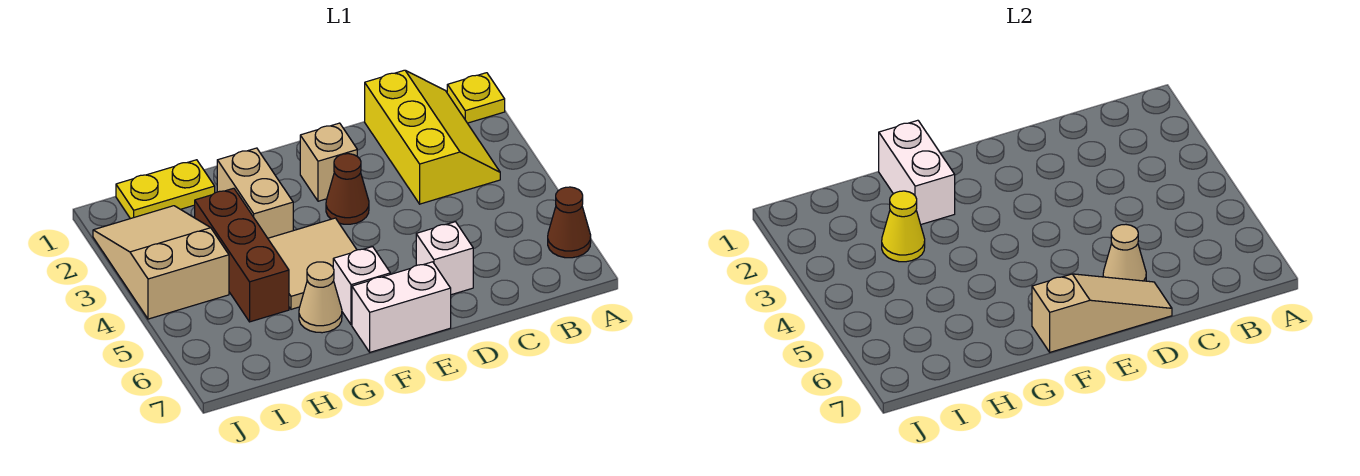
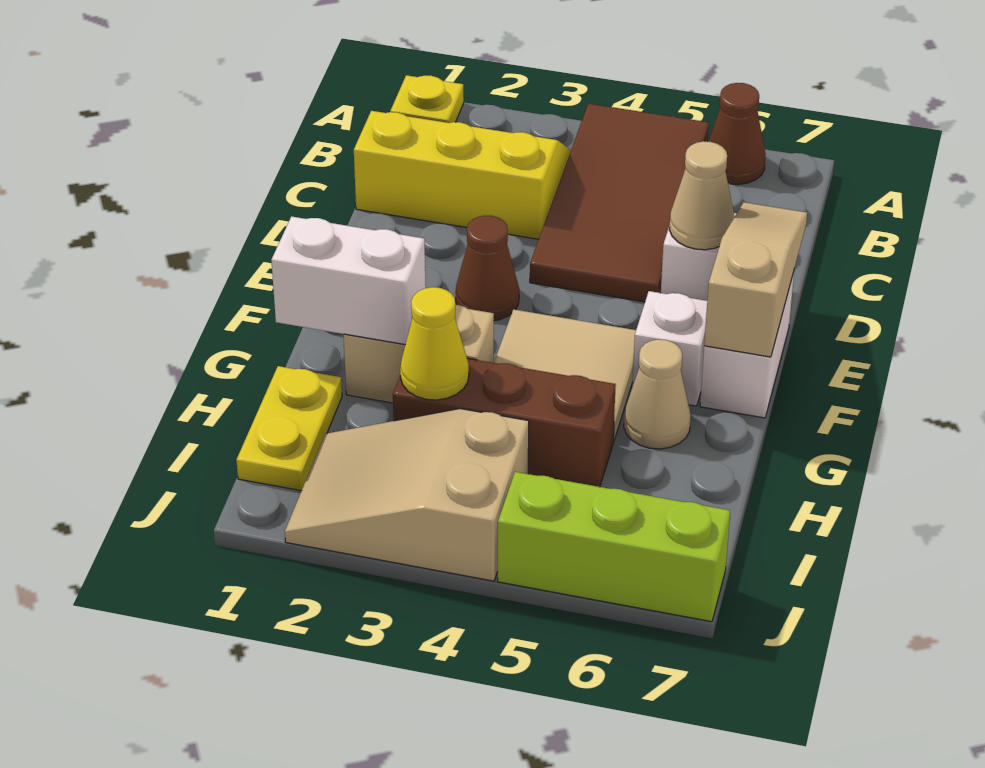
none -> brown 2x4 tile [530,104,709,302]
tan 1x1 brick [300,123,357,201] -> none
none -> lime 1x3 brick [498,472,730,622]

